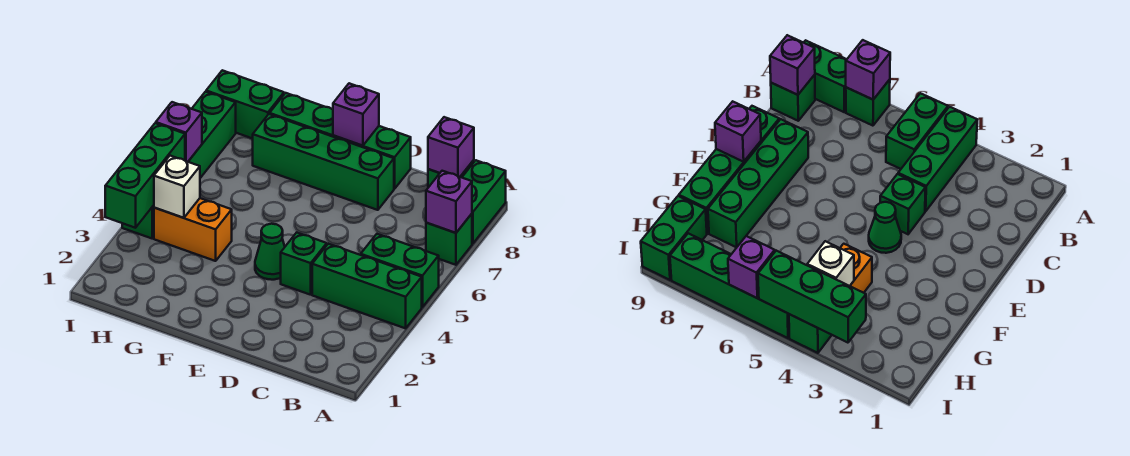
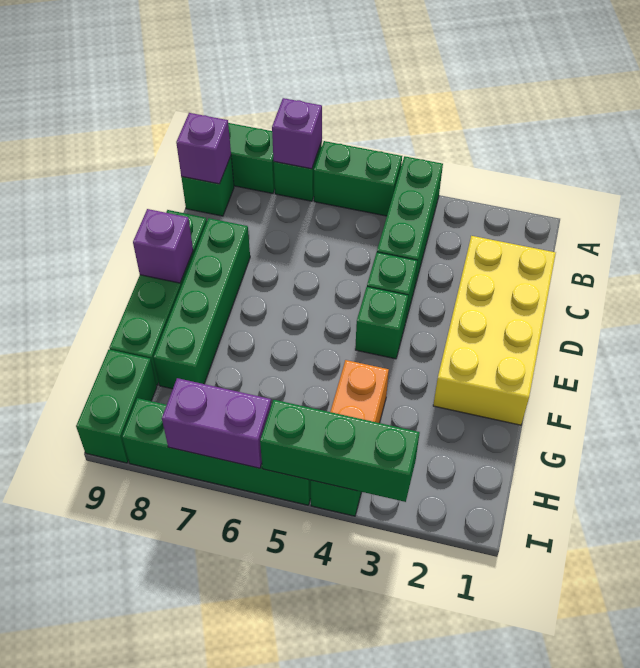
green 1x2 brick [361,234,439,307] -> green 1x2 brick turned to [314,141,402,216]
none -> yellow 2x4 brick [433,236,556,425]
green 1x1 cone [255,224,285,280] -> green 1x1 brick [355,287,408,359]
white 1x1 brick [154,156,200,218] -> none
purple 1x1 brick [156,102,202,162] -> purple 1x2 brick [162,378,271,468]

